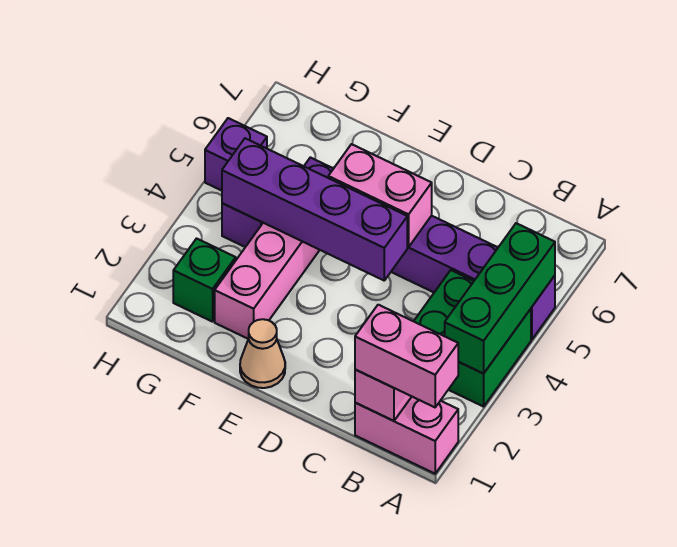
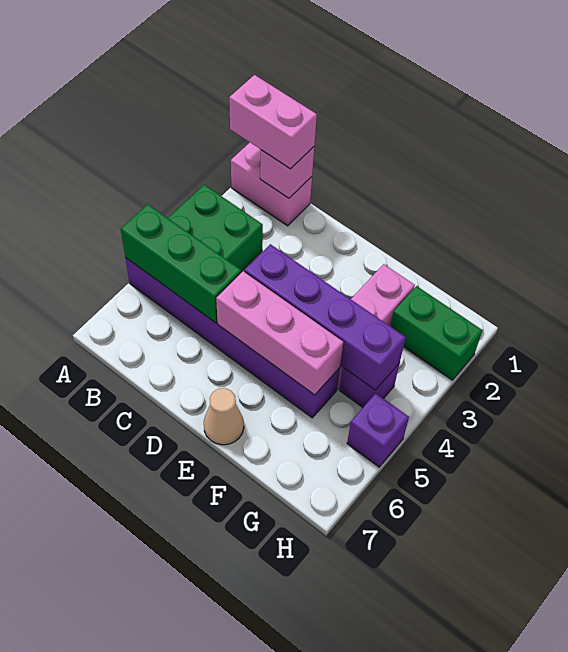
green 1x3 brick [445,223,555,374] -> green 1x3 brick turned to [121,204,242,323]
pink 1x2 brick [328,144,432,247] -> pink 1x3 brick [216,271,343,395]
tan 1x1 cone [240,319,285,388] -> tan 1x1 cone moved to [204,388,244,445]
green 1x1 brick [173,239,236,322] -> green 1x2 brick [390,286,483,380]

